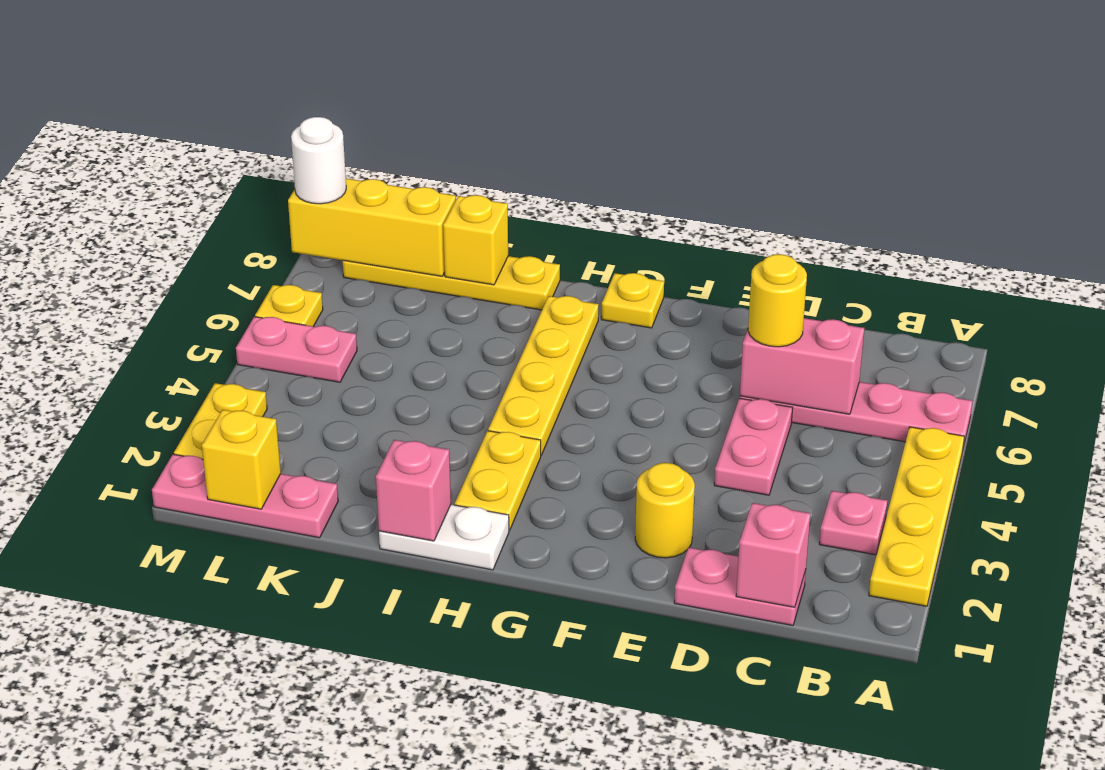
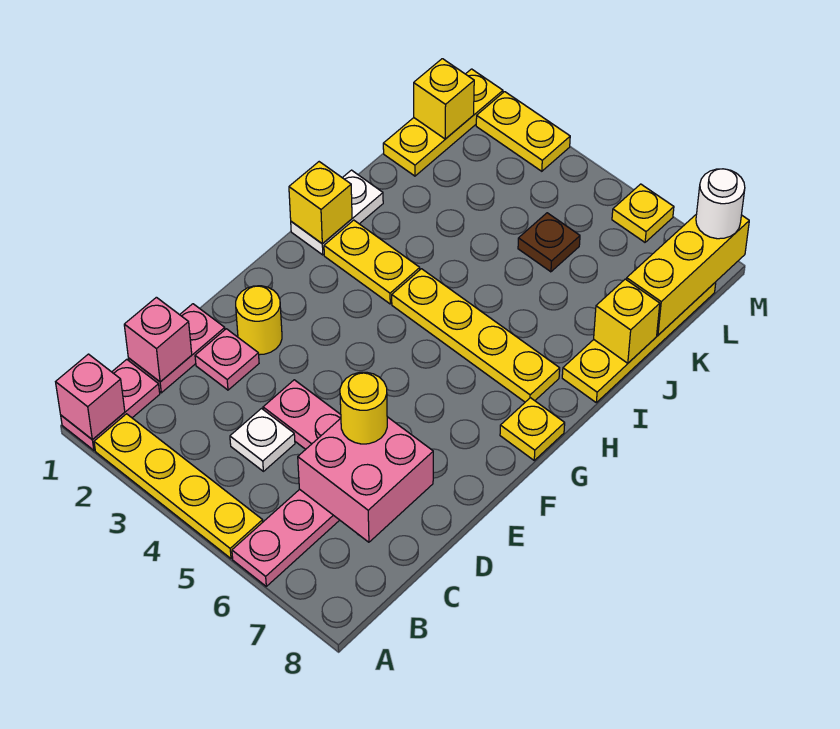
pink 1x1 plate [819,491,887,555] -> pink 1x1 plate moved to [195,329,259,390]
none -> white 1x1 plate [230,409,295,471]
pink 1x2 brick [740,318,864,414] -> pink 2x2 brick [298,417,433,542]
none -> yellow 1x1 brick [289,162,352,244]
pink 1x1 brick [376,440,451,541] -> pink 1x1 brick moved to [56,354,125,440]
pink 1x3 plate [152,454,338,538] -> yellow 1x3 plate [383,69,503,176]
none -> brown 1x1 plate [518,213,580,272]
pink 1x2 plate [236,317,357,382] -> pink 1x2 plate moved to [61,359,160,450]

